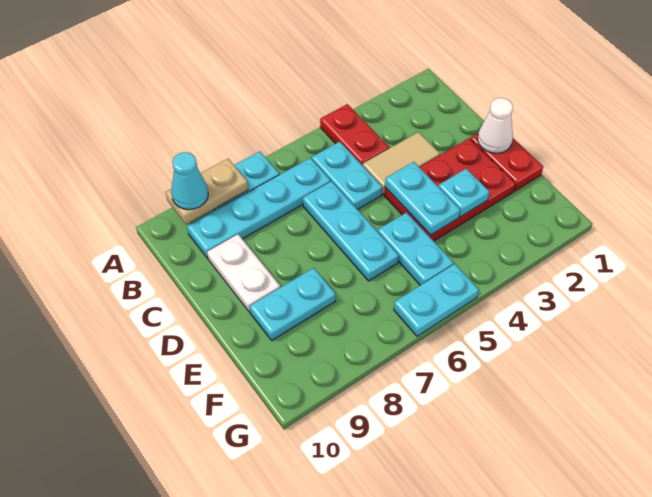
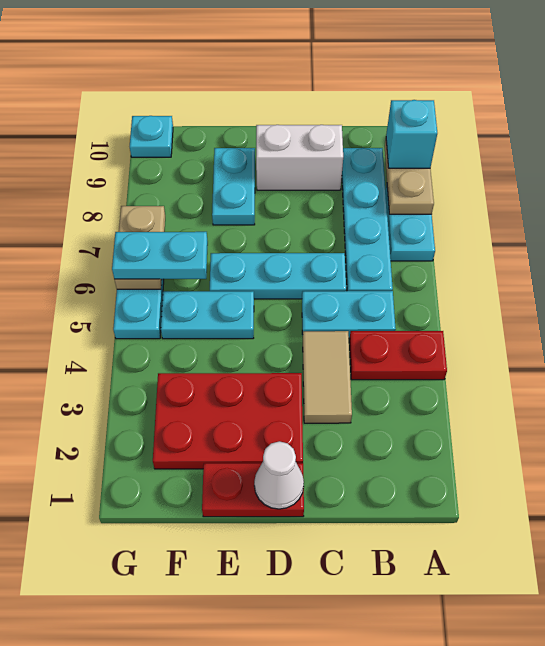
cyan 1x1 cone [171,152,208,210] -> cyan 1x1 brick [386,100,437,168]
white 1x2 plate [207,234,280,312] -> white 1x2 brick [256,125,343,190]
red 2x3 plate [384,139,516,241] -> red 2x3 plate turned to [153,373,303,469]
cyan 1x2 plate [385,162,460,235] -> cyan 1x2 plate moved to [112,232,208,279]
cyan 1x1 plate [438,169,489,217] -> cyan 1x1 plate moved to [130,116,173,157]
none -> tan 1x2 plate [115,206,165,289]

